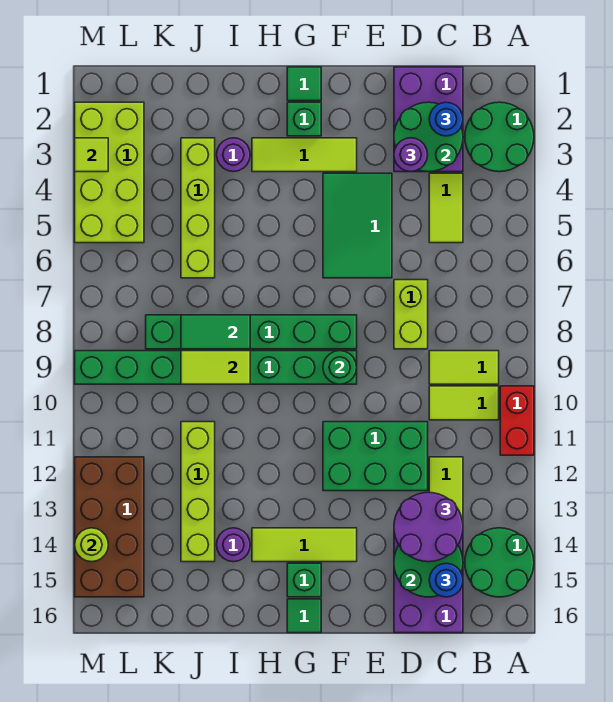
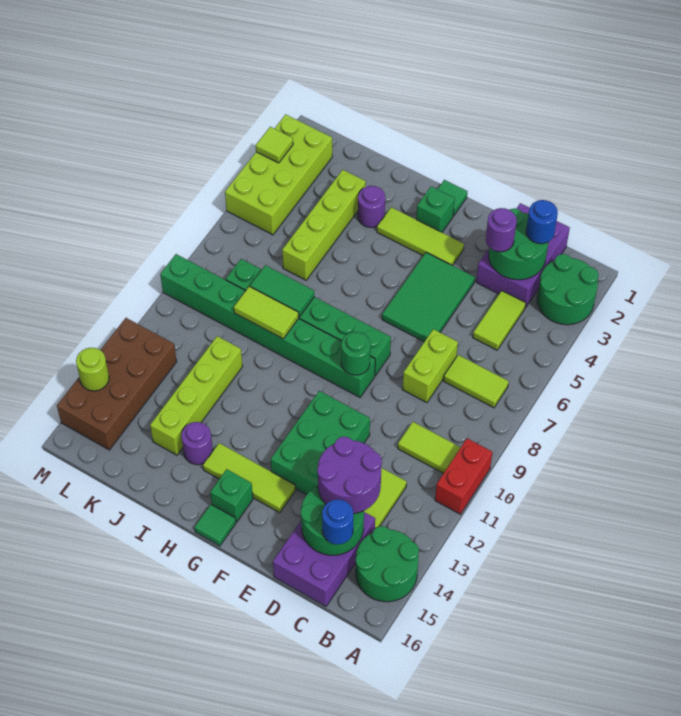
lime 1x2 tile [429,351,499,384] -> lime 1x2 tile moved to [443,355,509,408]
green 2x3 brick [323,422,428,491] -> green 2x3 brick turned to [271,391,370,495]

